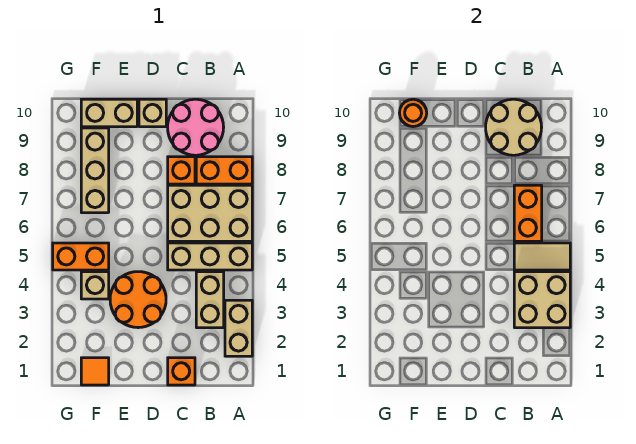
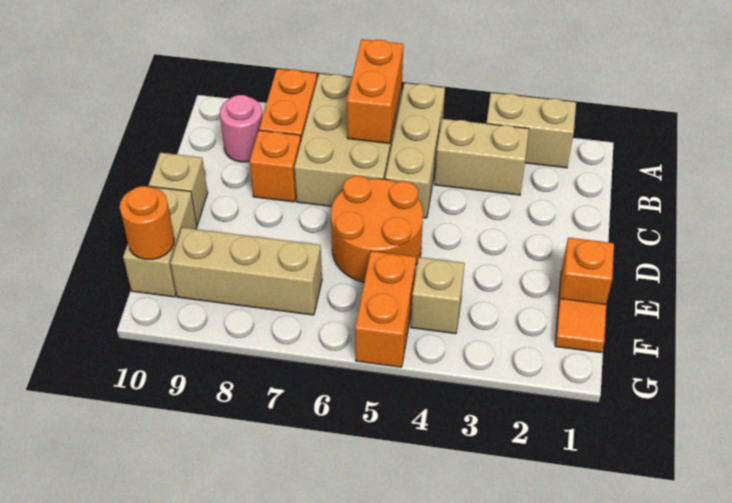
tan 2x2 brick [514,272,570,328] -> none
tan 1x2 tile [514,243,570,270] -> none
orange 1x2 brick [514,185,542,241] -> orange 1x2 brick turned to [347,39,403,143]
pink 2x2 round brick [168,99,224,155] -> pink 1x1 round brick [220,95,262,162]
tan 2x2 round brick [486,99,542,155] -> none
orange 1x1 brick [168,358,195,385] -> orange 1x1 brick moved to [558,238,614,306]
orange 2x2 round brick [110,272,166,328] -> orange 2x2 round brick moved to [331,176,423,282]

